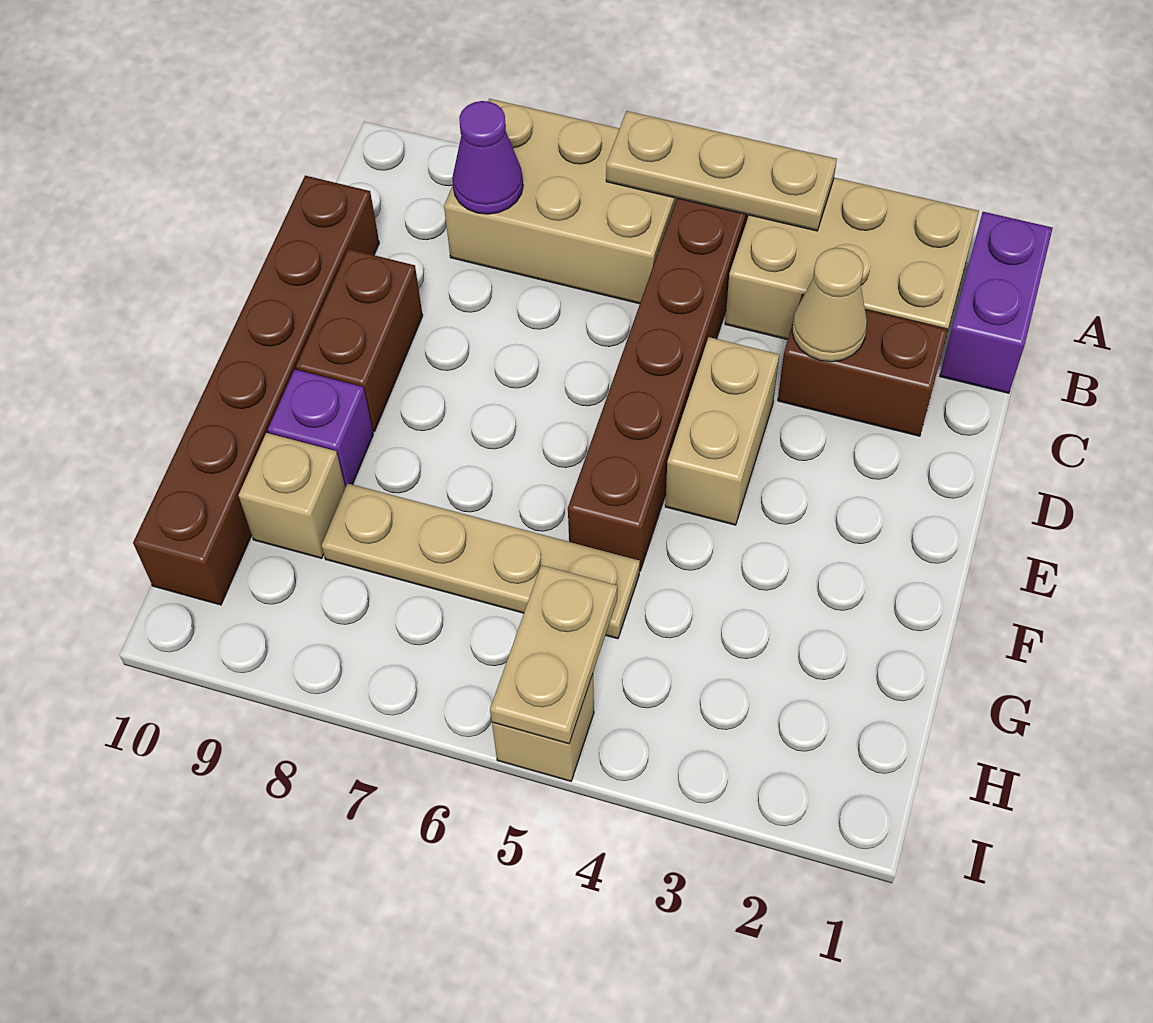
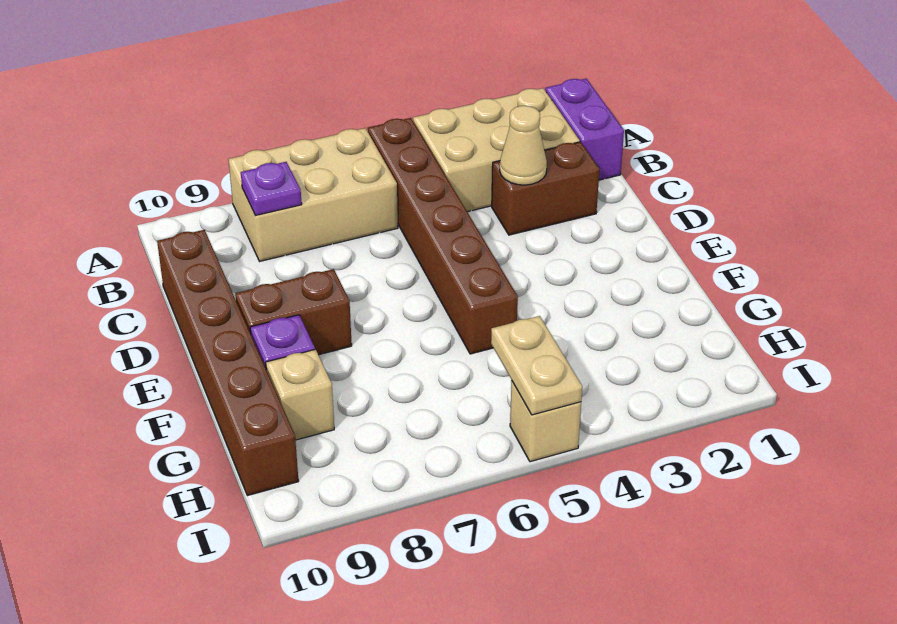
tan 1x3 plate [606,111,837,231] -> none
purple 1x1 cone [452,101,523,214] -> purple 1x1 plate [241,162,302,216]
tan 1x2 brick [665,337,779,525] -> none
brown 1x2 brick [296,249,423,431] -> brown 1x2 brick turned to [235,269,352,355]
tan 1x4 plate [322,484,640,639] -> none

